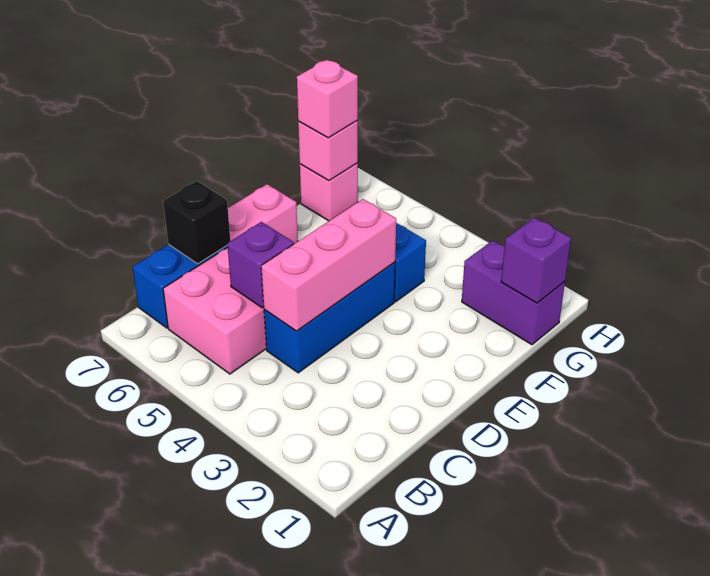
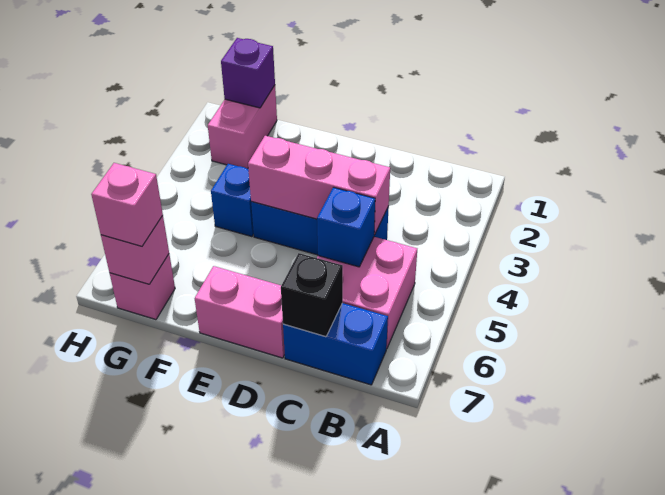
purple 1x1 brick [227,222,294,308] -> blue 1x1 brick [317,187,375,267]
purple 1x2 brick [462,240,565,345] -> pink 1x2 brick [208,85,277,169]

